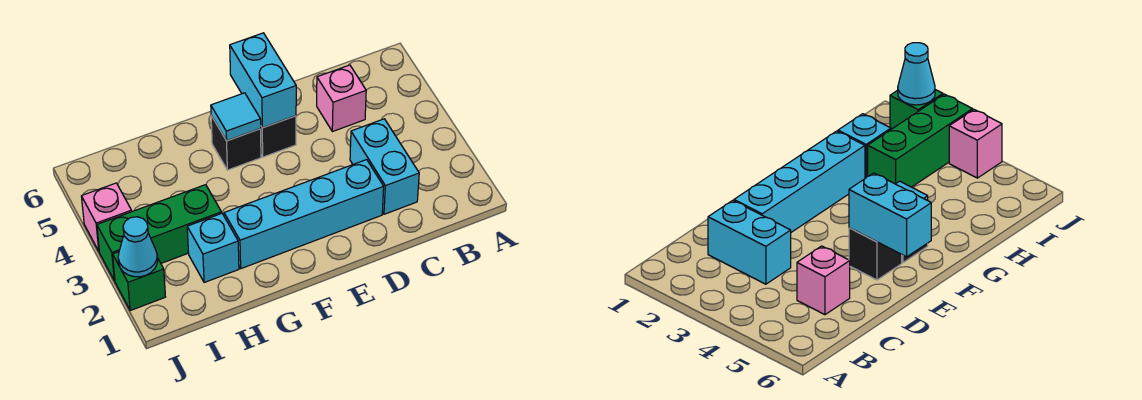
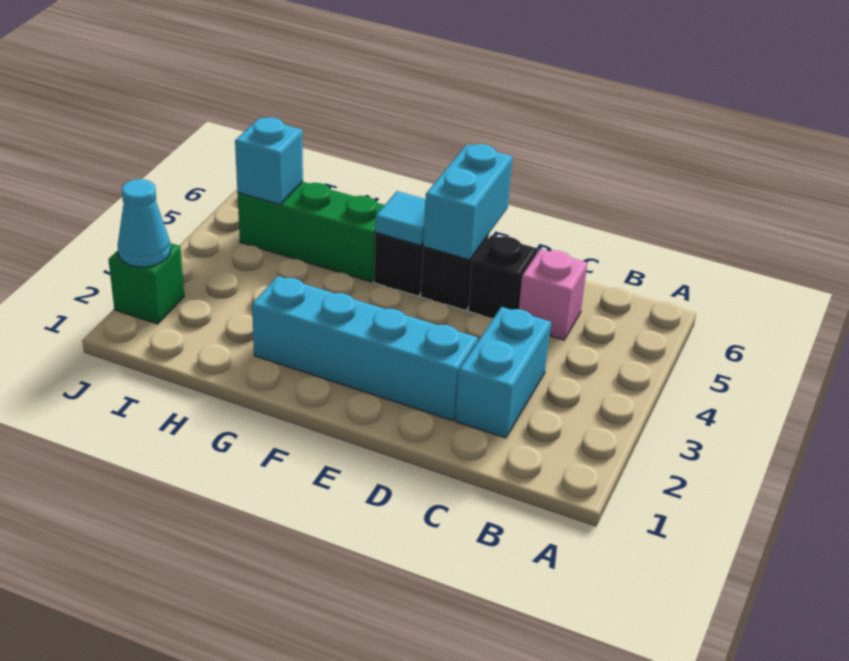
none -> black 1x1 brick [468,235,538,319]
cyan 1x1 brick [187,213,239,283] -> cyan 1x1 brick moved to [235,117,303,205]
green 1x3 brick [97,185,222,281] -> green 1x3 brick moved to [237,182,384,282]
pink 1x1 brick [81,183,132,251] -> none

